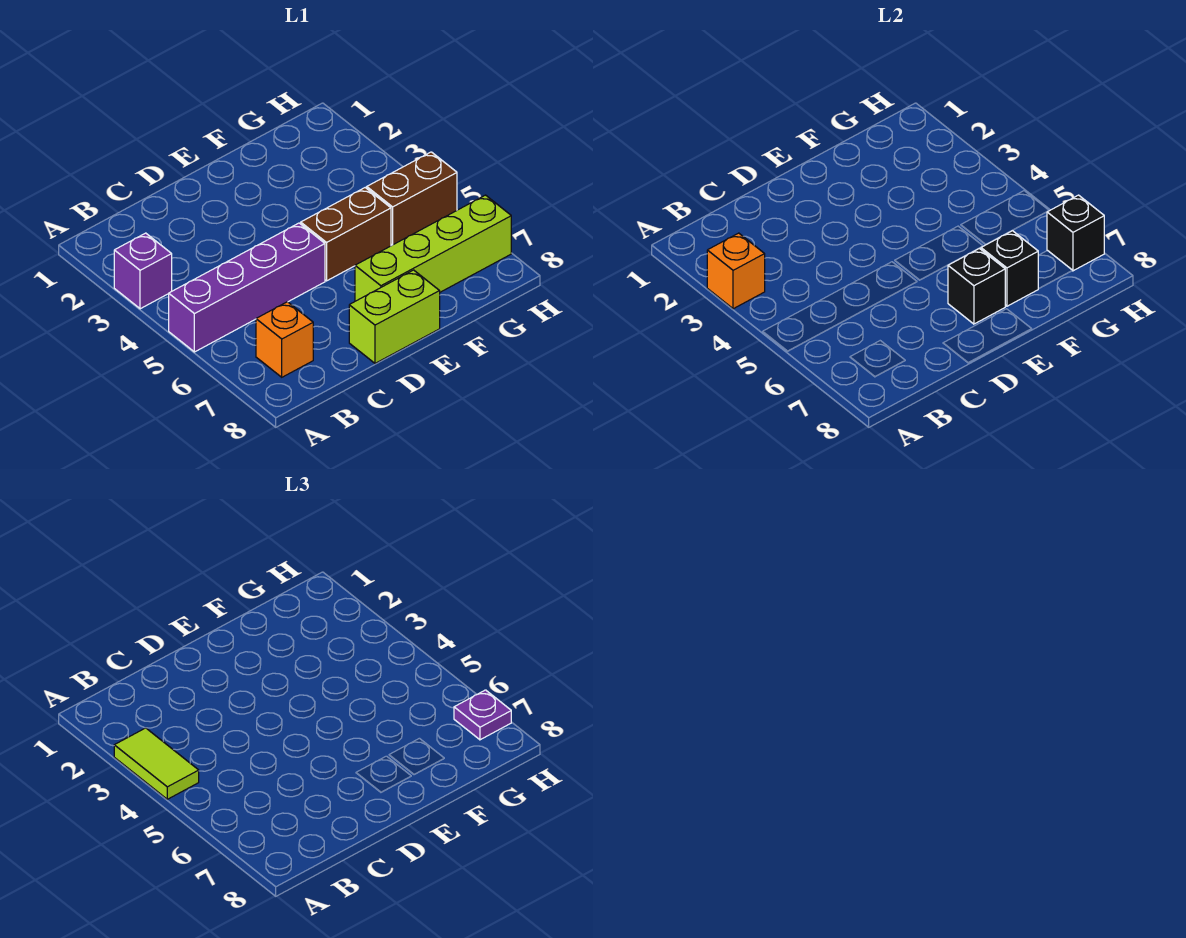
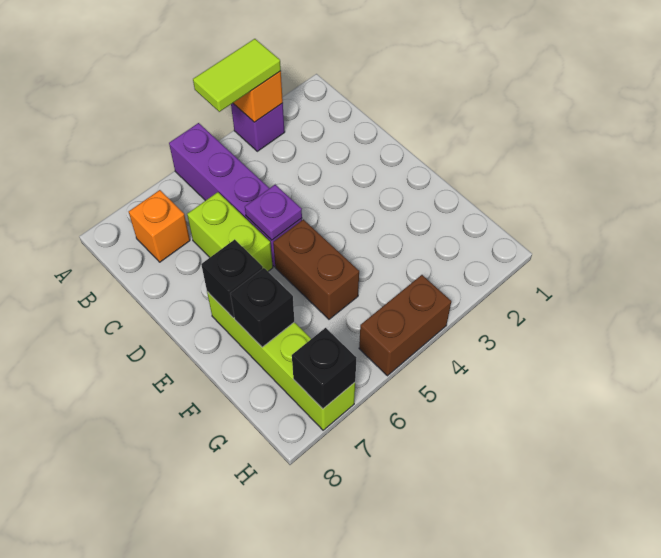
lime 1x2 brick [349,270,440,363] -> lime 1x2 brick moved to [187,192,273,271]
brown 1x2 brick [367,152,457,245] -> brown 1x2 brick turned to [359,275,451,376]
purple 1x1 plate [454,690,511,740] -> purple 1x1 plate moved to [245,185,302,240]

